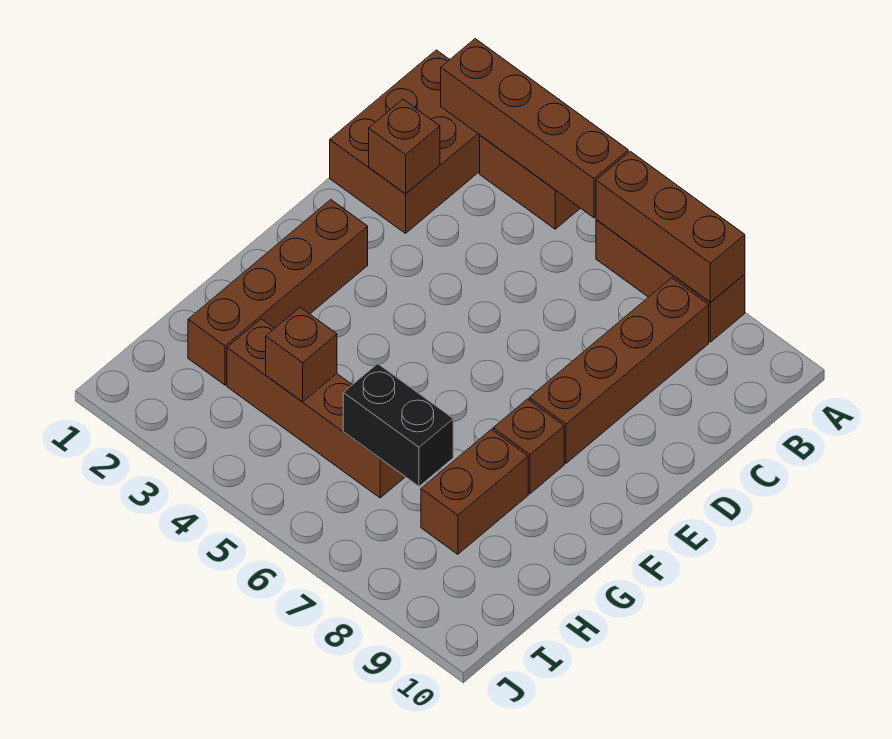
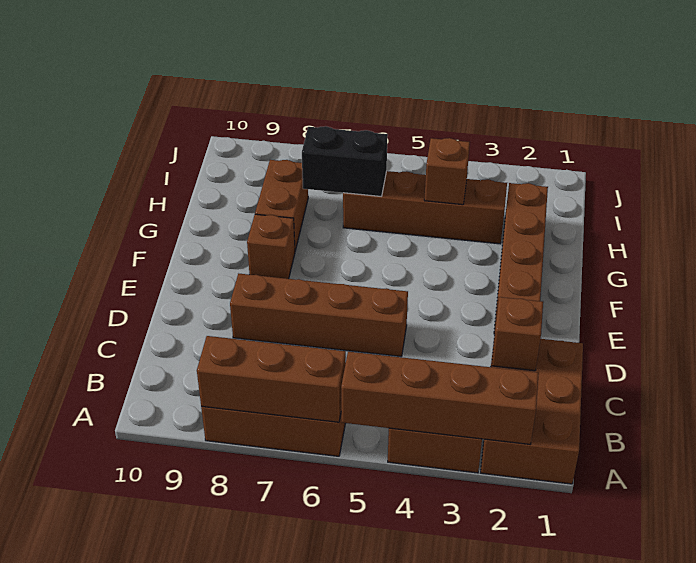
brown 1x4 brick [529,278,709,463] -> brown 1x4 brick turned to [230,274,408,357]

